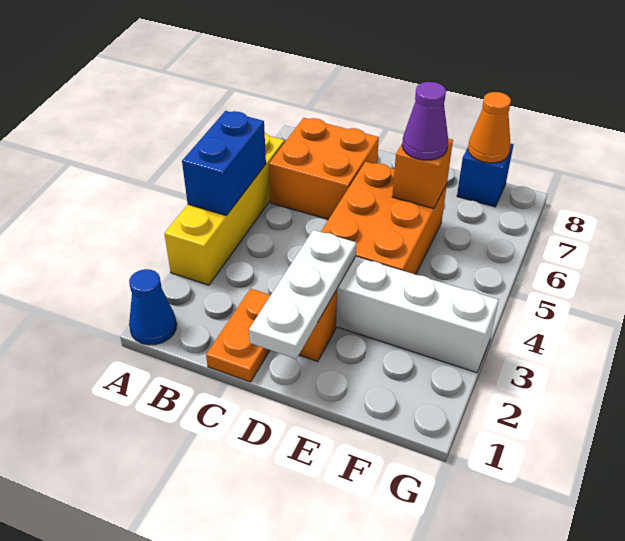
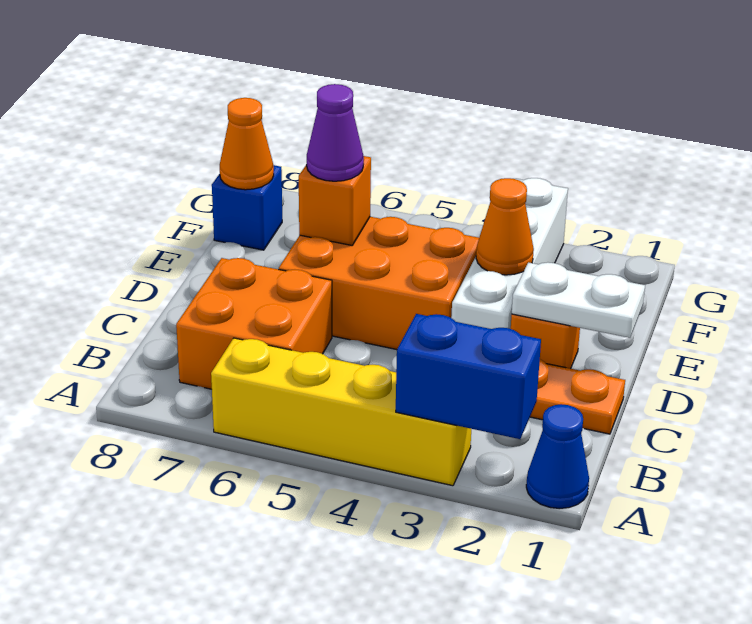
blue 1x2 brick [182,111,266,216] -> blue 1x2 brick moved to [396,314,541,439]
white 1x3 plate [249,230,356,359] -> white 1x2 plate [512,262,645,338]
none -> orange 1x1 cone [476,178,534,275]

